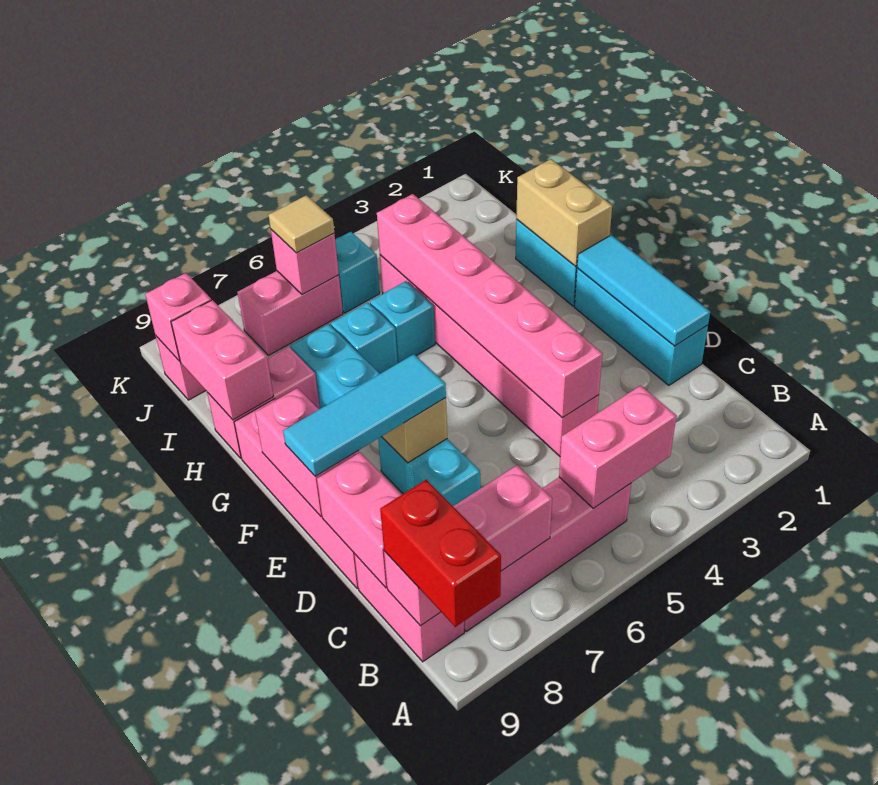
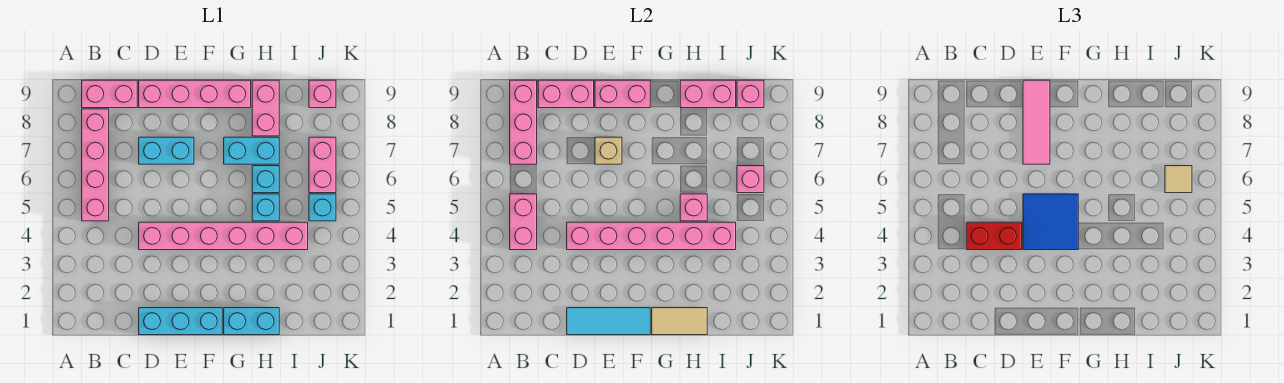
red 1x2 brick [380,480,501,627] -> red 1x2 brick moved to [966,222,1022,250]
none -> blue 2x2 tile [1023,194,1078,250]
cyan 1x3 tile [283,354,446,476] -> pink 1x3 tile [1023,80,1050,164]
tan 1x2 brick [516,159,612,267] -> tan 1x2 tile [652,308,707,335]
none -> pink 1x1 brick [680,194,707,221]

